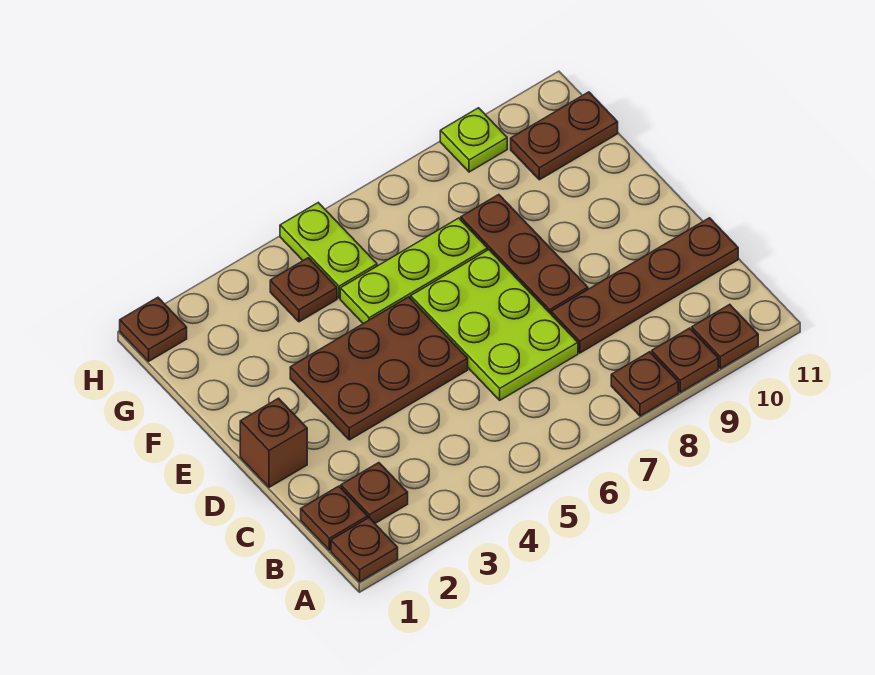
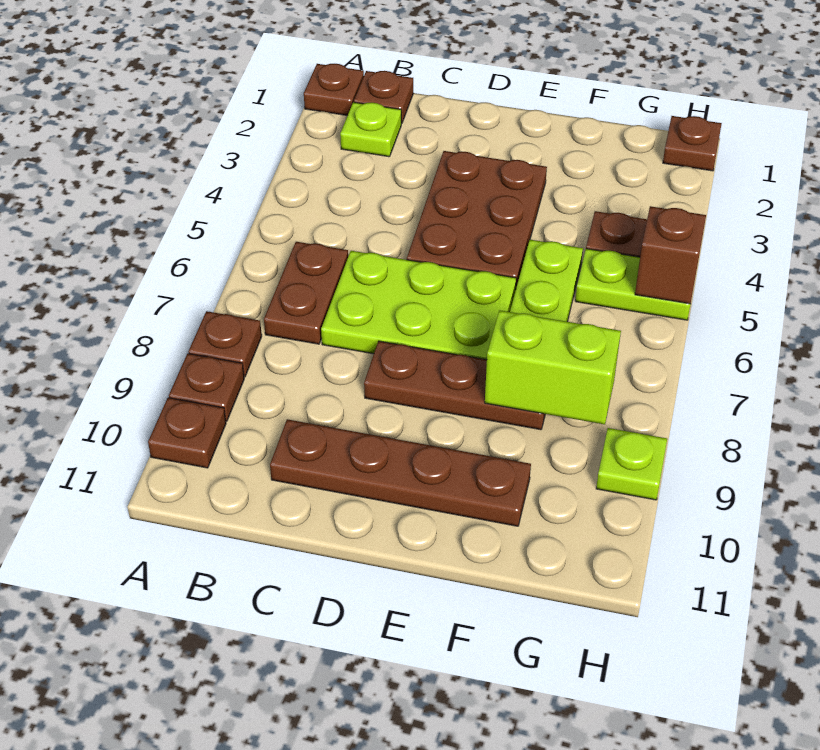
brown 1x1 plate [341,463,408,523] -> lime 1x1 plate [340,102,401,157]
brown 1x4 plate [551,218,738,353] -> brown 1x4 plate turned to [270,419,531,526]
brown 1x1 brick [240,398,307,487] -> brown 1x1 brick moved to [635,206,706,304]
none -> lime 1x2 brick [485,310,621,424]
brown 1x2 plate [511,92,618,180] -> brown 1x2 plate moved to [264,242,348,344]

